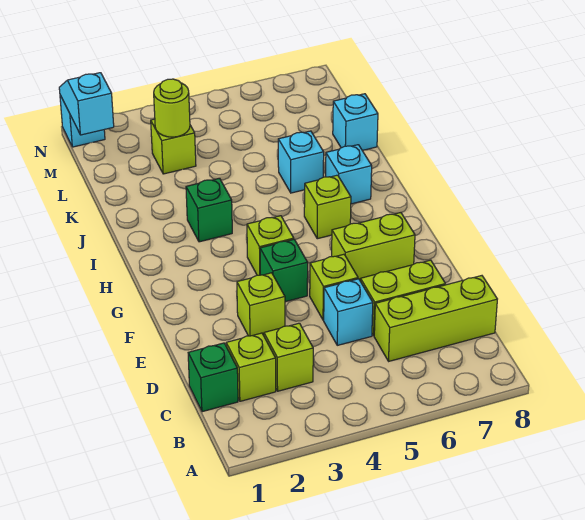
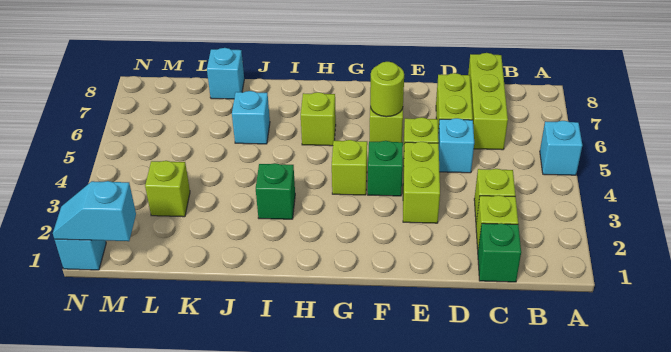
lime 1x1 brick [237,273,285,336] -> lime 1x2 brick [403,142,440,223]
cyan 1x1 brick [326,145,372,204] -> cyan 1x1 brick moved to [540,121,582,175]
lime 1x1 round brick [154,79,190,137] -> lime 1x1 round brick moved to [370,62,404,117]

